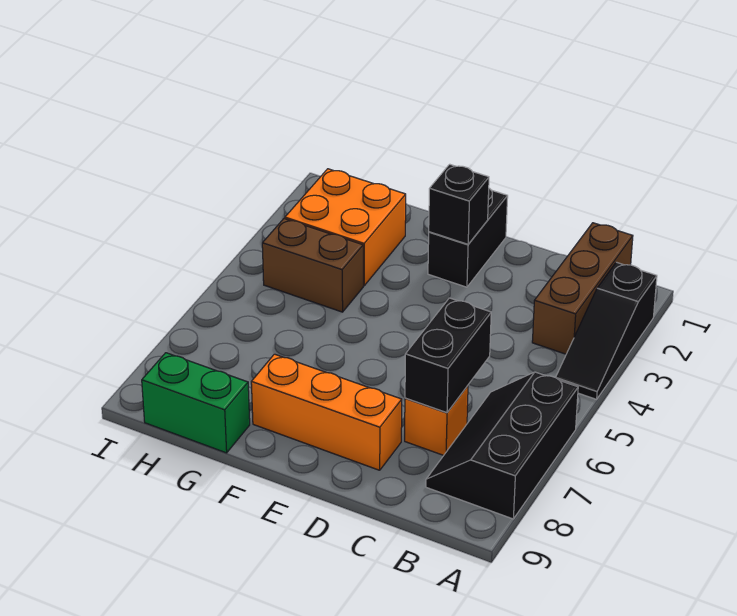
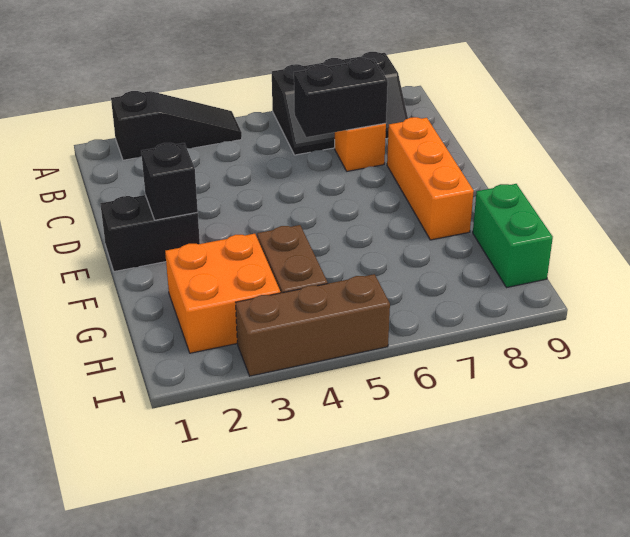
brown 1x3 brick [532,223,633,354] -> brown 1x3 brick moved to [236,274,390,376]

